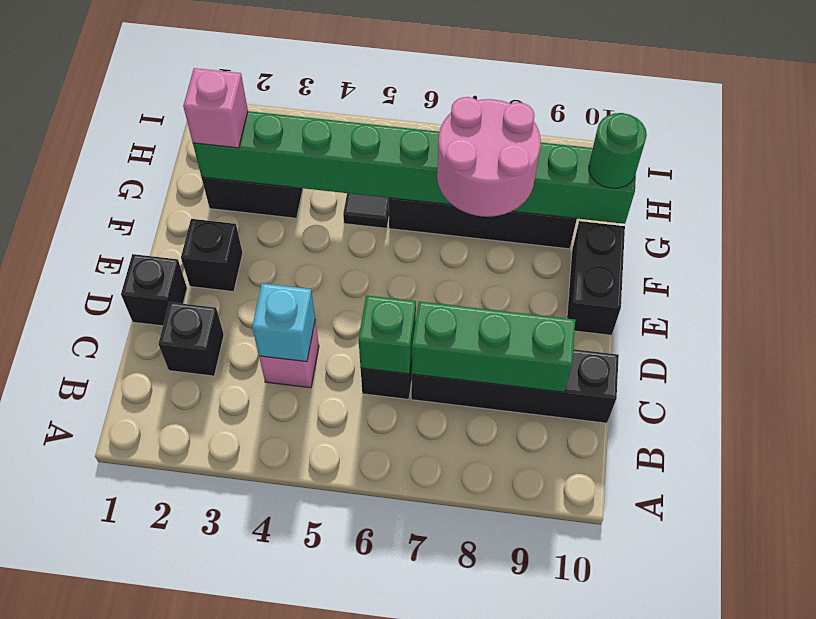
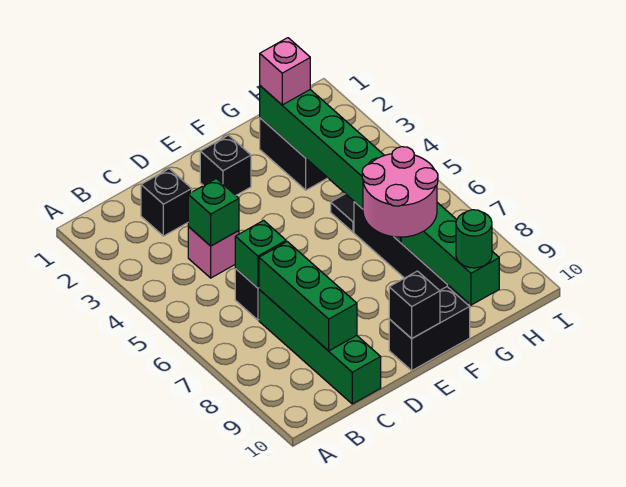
cyan 1x1 brick [252,283,315,362] -> green 1x1 brick [188,179,239,246]
black 1x4 brick [411,349,619,423] -> green 1x4 brick [259,290,381,404]
black 1x1 brick [121,254,187,326] -> black 1x1 brick moved to [389,271,440,339]

